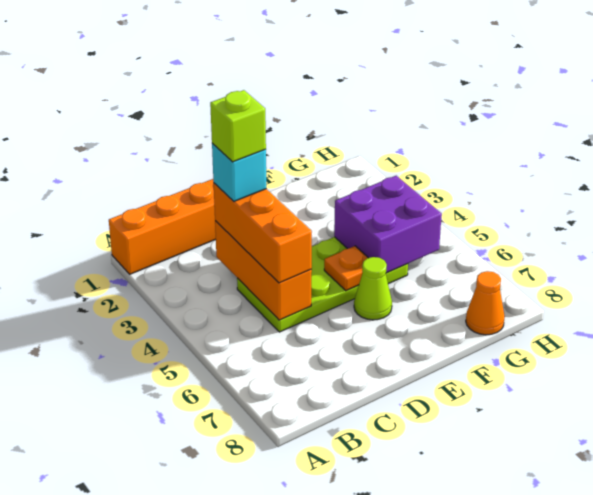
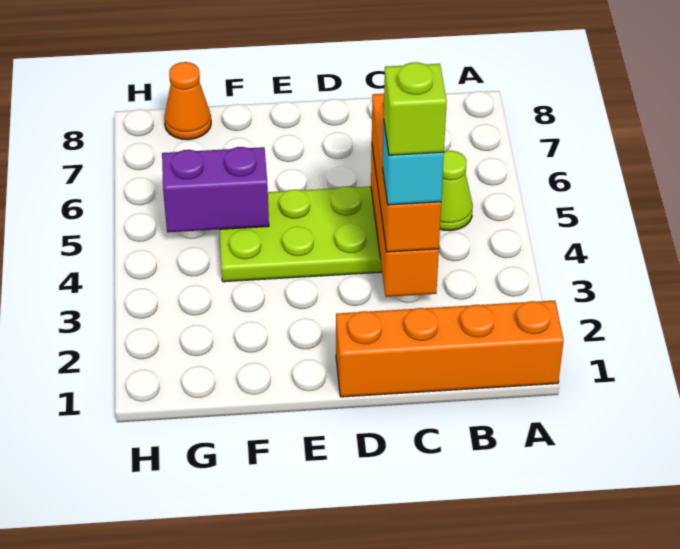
orange 1x1 plate [324,246,368,291] -> none
lime 1x1 cone [354,257,392,320] -> lime 1x1 cone moved to [440,151,473,231]
purple 2x2 brick [334,176,442,273] -> purple 1x2 brick [162,147,269,232]

